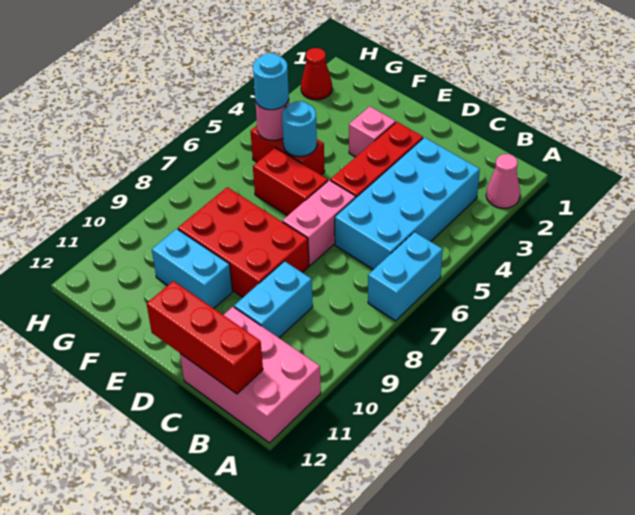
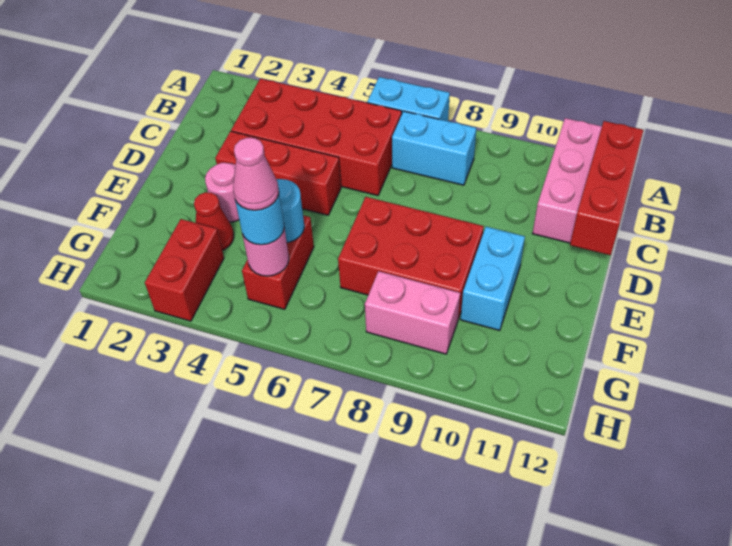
pink 1x1 cone [486,154,520,208] -> pink 1x1 cone moved to [233,138,279,210]
cyan 2x4 brick [335,137,480,270] -> red 2x4 brick [231,79,402,196]
cyan 1x2 brick [234,261,313,338] -> cyan 1x2 brick moved to [392,111,476,185]
pink 1x2 brick [282,180,356,265] -> pink 1x2 brick moved to [365,271,460,354]
red 2x3 brick [178,187,309,297] -> red 2x3 brick turned to [338,197,484,319]
pink 1x1 brick [349,107,396,157] -> pink 1x1 round brick [205,163,239,222]
red 1x2 brick [253,148,328,215] -> red 1x2 brick moved to [145,219,224,321]
red 1x1 cone [301,48,332,100] -> red 1x1 cone moved to [194,192,234,250]

